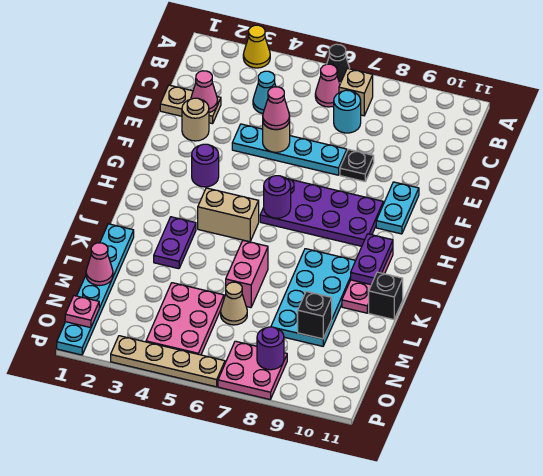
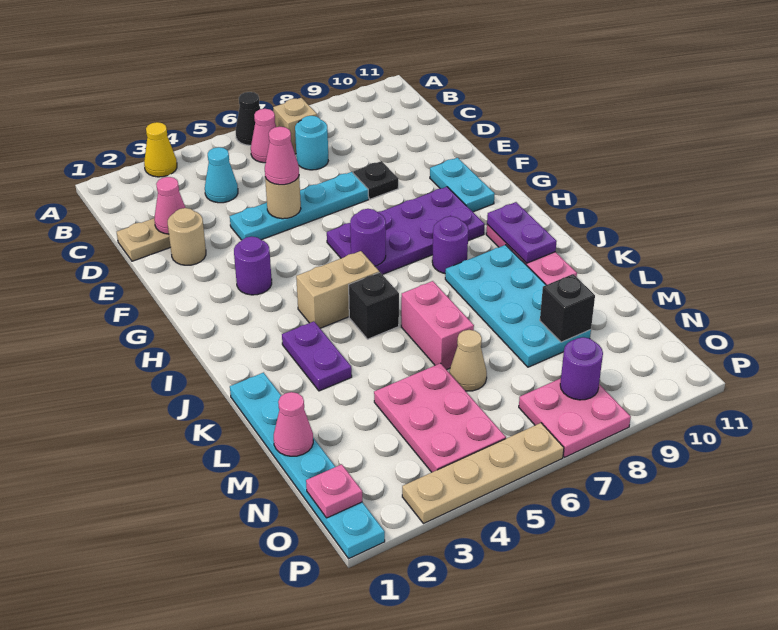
none -> purple 1x1 round brick [432,216,468,273]
black 1x1 brick [369,272,403,319] -> black 1x1 brick moved to [349,272,399,339]

